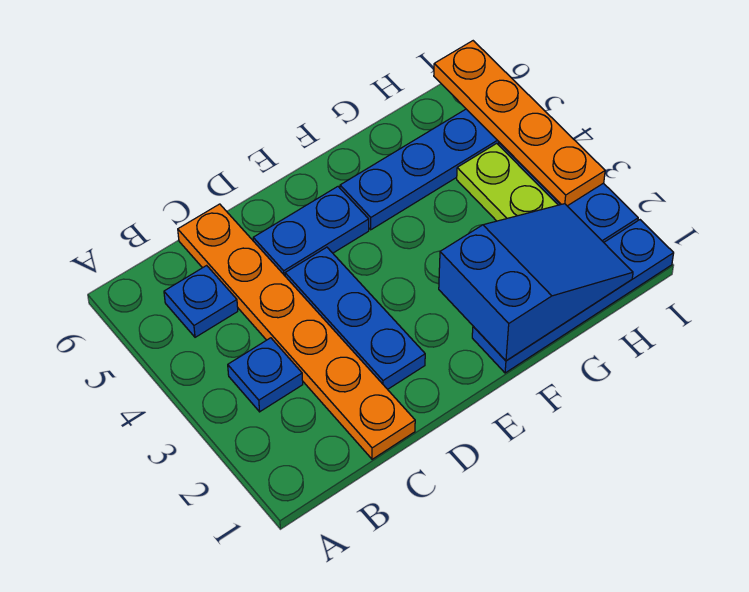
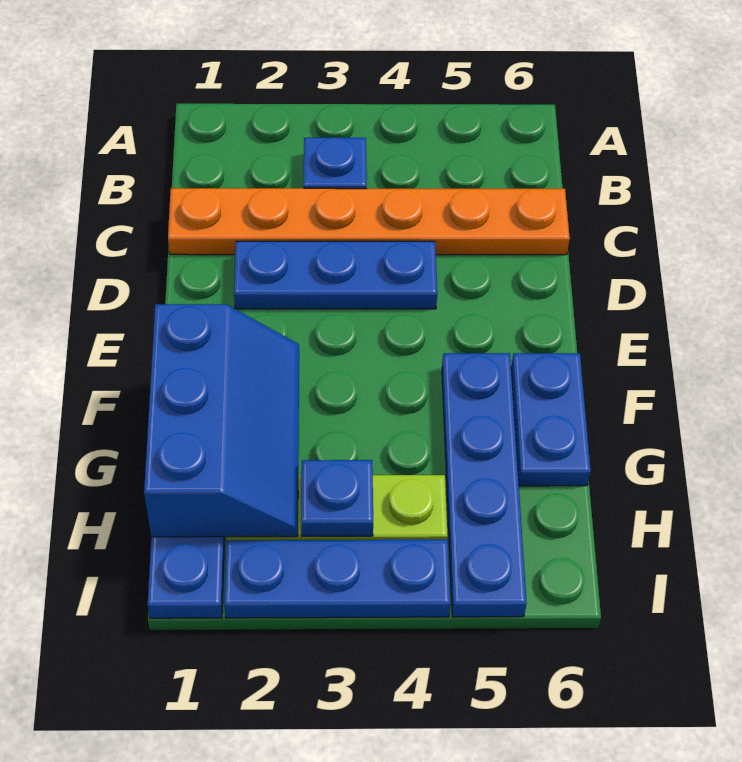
blue 1x1 plate [164,265,238,337] -> blue 1x1 plate moved to [301,460,373,536]
blue 1x2 plate [253,187,369,276] -> blue 1x2 plate moved to [511,353,591,486]
blue 2x3 slope [439,204,633,361] -> blue 2x3 slope turned to [144,304,299,537]
orange 1x4 plate [434,41,605,206] -> none

